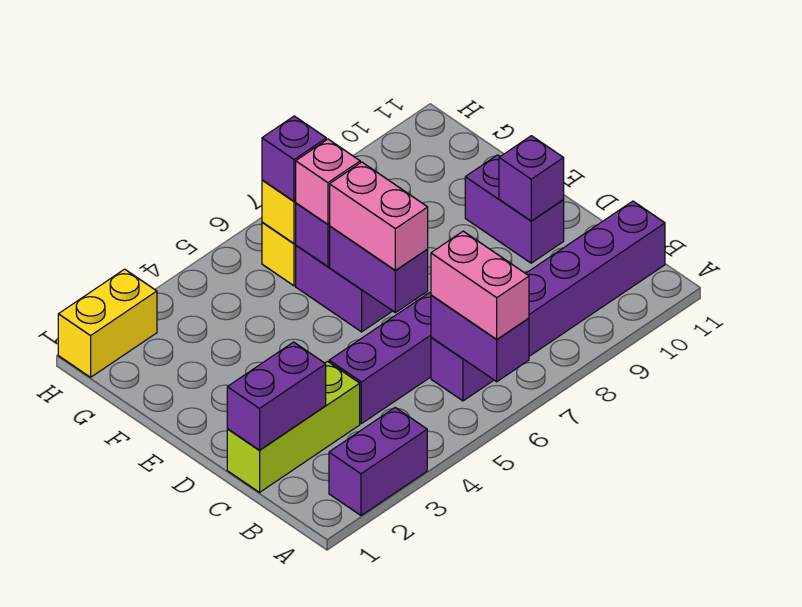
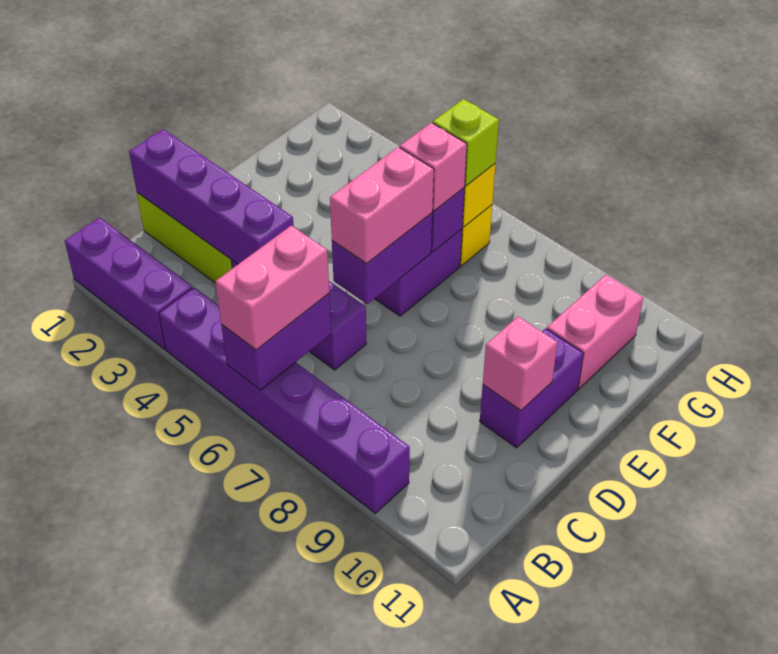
purple 1x2 brick [329,408,427,515] -> purple 1x3 brick [65,218,193,349]
purple 1x6 brick [431,201,665,401] -> purple 1x6 brick moved to [159,287,410,513]
purple 1x2 brick [227,342,326,450] -> purple 1x4 brick [129,129,294,264]
purple 1x1 brick [499,136,564,221] -> pink 1x1 brick [483,317,558,410]
none -> pink 1x2 brick [547,275,643,389]
purple 1x1 brick [262,116,326,201] -> lime 1x1 brick [433,99,499,186]
yellow 1x2 brick [58,269,157,377] -> none

